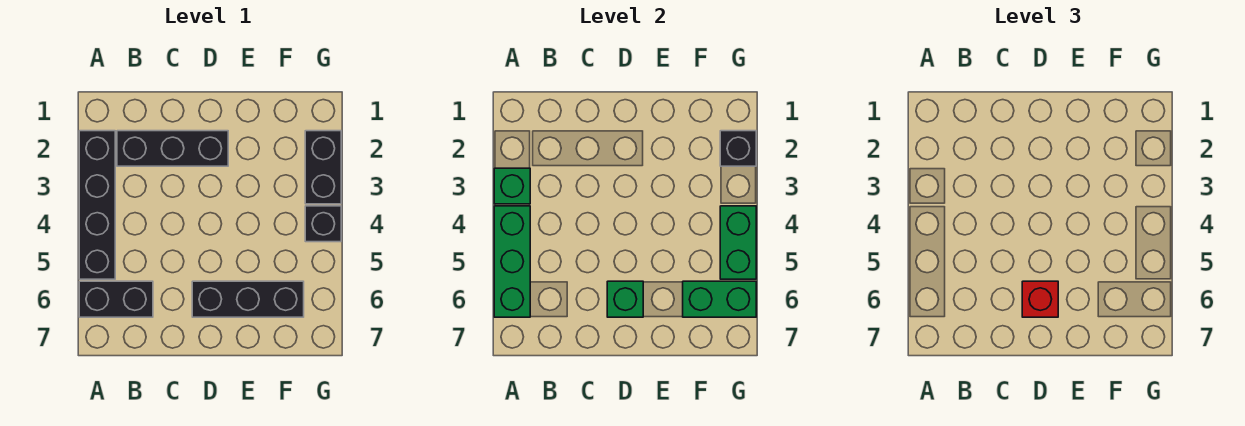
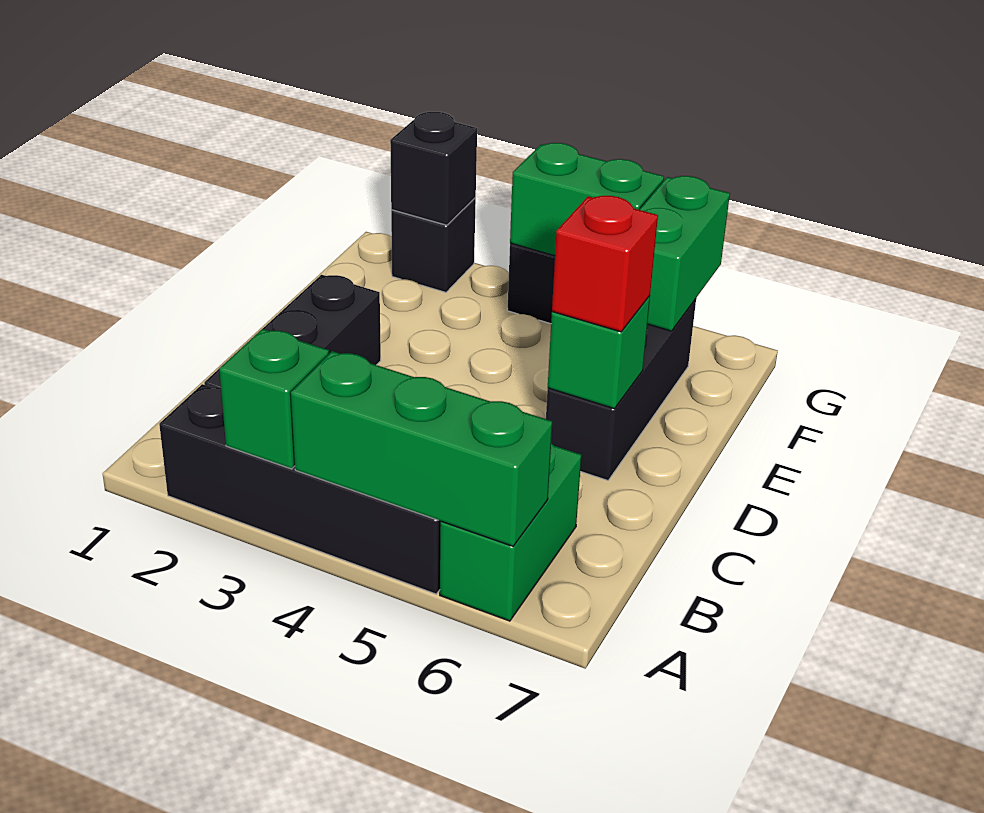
black 1x2 brick [79,281,153,317] -> green 1x2 brick [440,444,581,621]
black 1x2 brick [305,131,341,204] -> black 1x1 brick [391,198,476,292]

